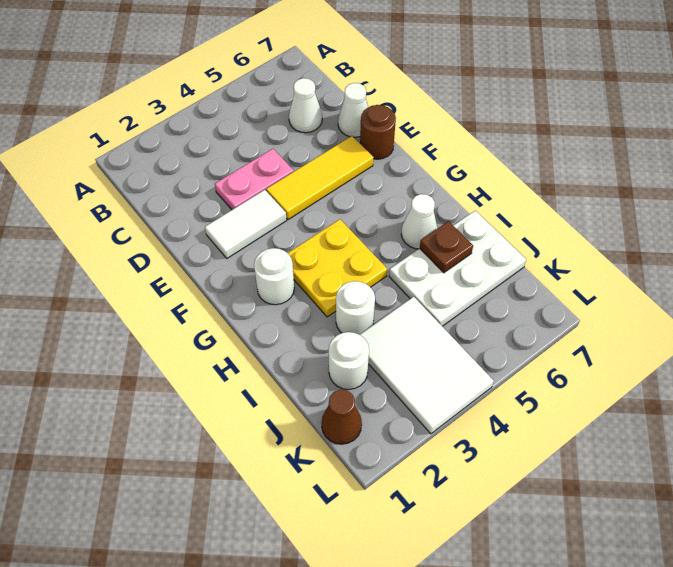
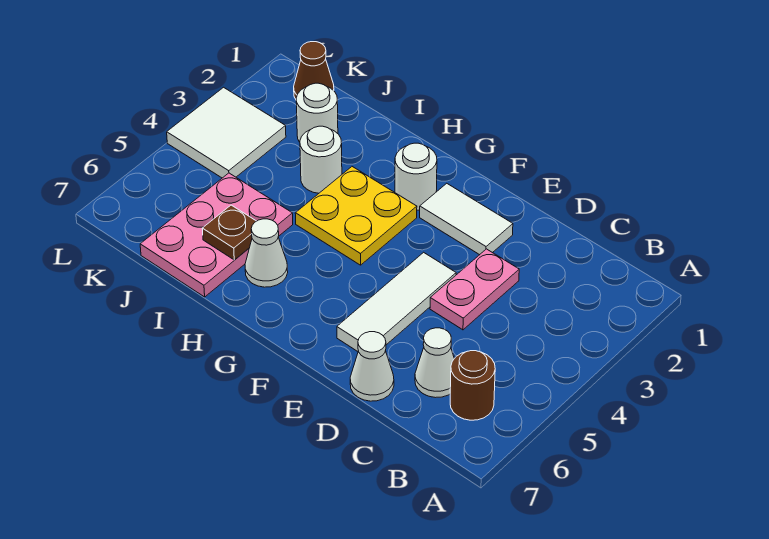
white 1x2 tile [205,190,287,258] -> white 1x2 tile turned to [420,183,513,255]
yellow 1x3 tile [266,136,374,220] -> white 1x3 tile [337,252,456,351]
brown 1x1 round brick [360,105,396,159] -> brown 1x1 round brick moved to [450,351,495,420]
white 2x3 plate [389,210,526,326] -> pink 2x3 plate [140,173,293,297]
white 2x3 tile [360,297,494,434] -> white 2x2 tile [167,87,286,178]

